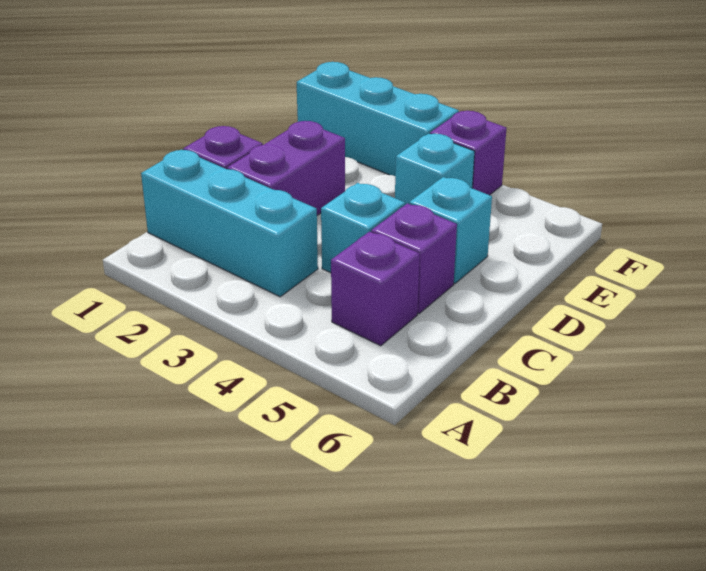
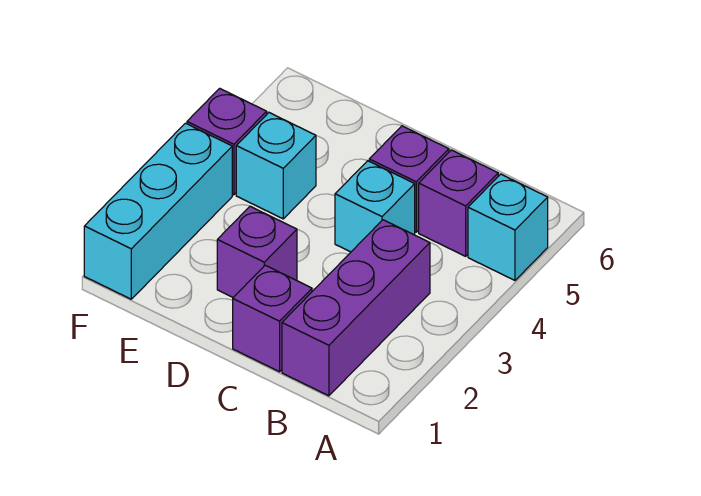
cyan 1x3 brick [141,150,318,297] -> purple 1x3 brick [282,220,430,396]
purple 1x2 brick [227,121,345,215] -> purple 1x1 brick [217,206,297,297]
cyan 1x1 brick [409,177,492,283] -> cyan 1x1 brick moved to [468,174,548,280]

